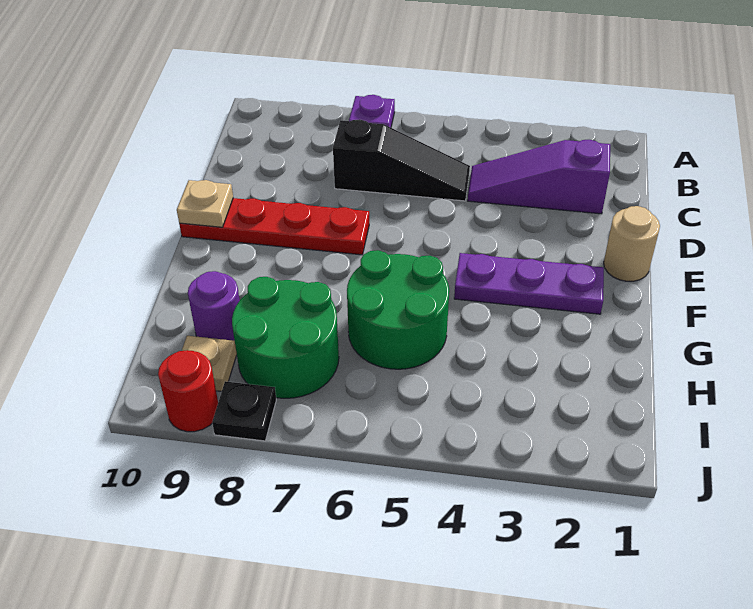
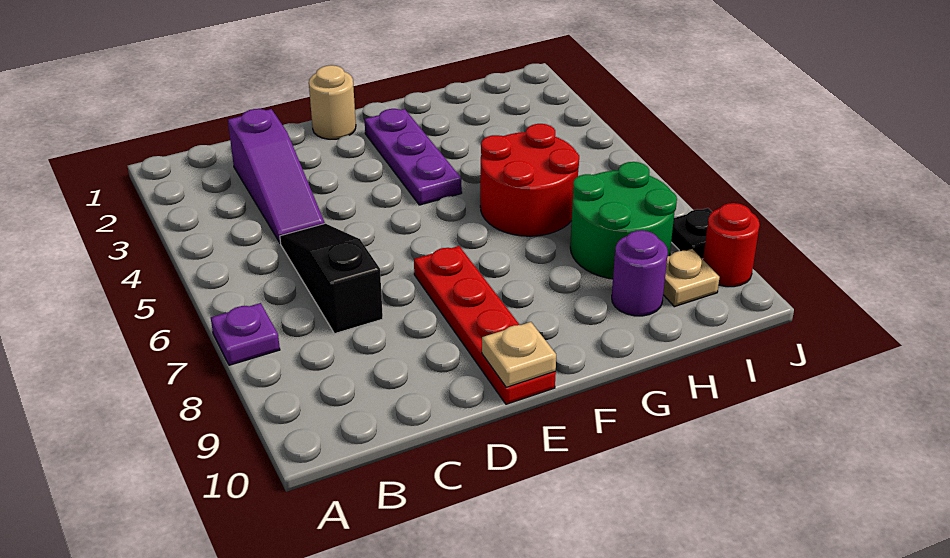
green 2x2 round brick [347,250,449,369] -> red 2x2 round brick [480,124,579,236]

